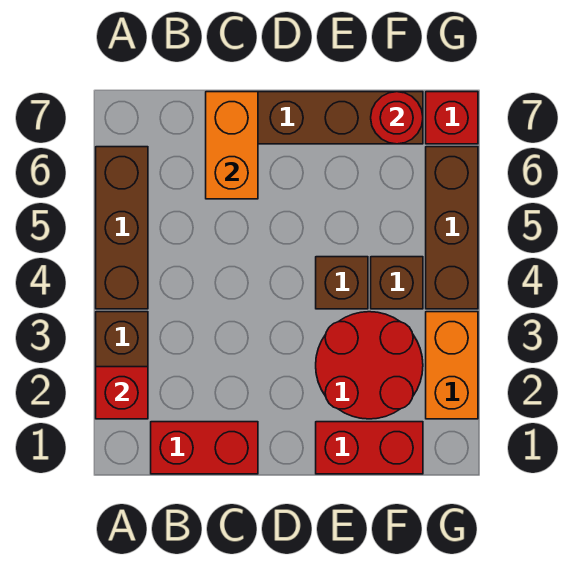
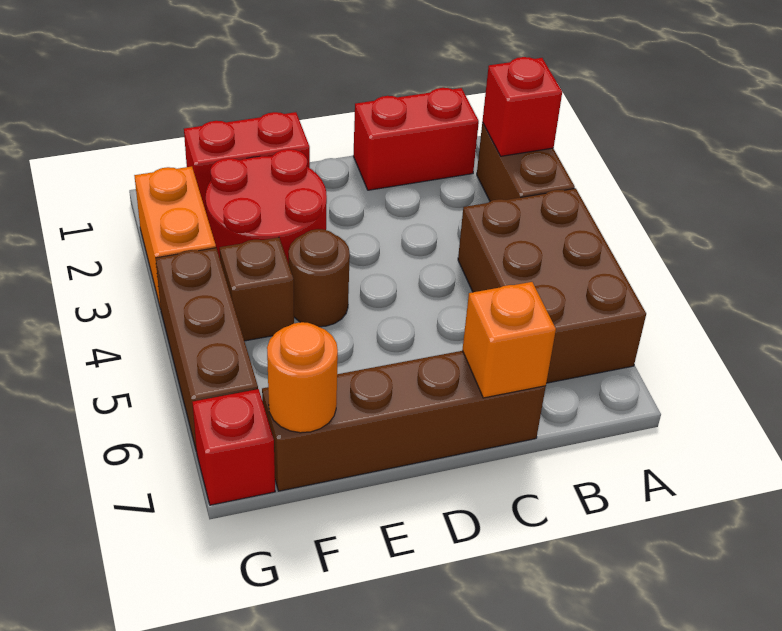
brown 1x3 brick [96,147,148,309] -> brown 2x3 brick [458,188,646,383]
orange 1x2 brick [206,92,258,199] -> orange 1x1 brick [462,282,556,398]
brown 1x1 brick [316,257,368,309] -> brown 1x1 round brick [289,229,350,327]
red 1x1 round brick [371,92,423,144] -> orange 1x1 round brick [267,322,338,433]

